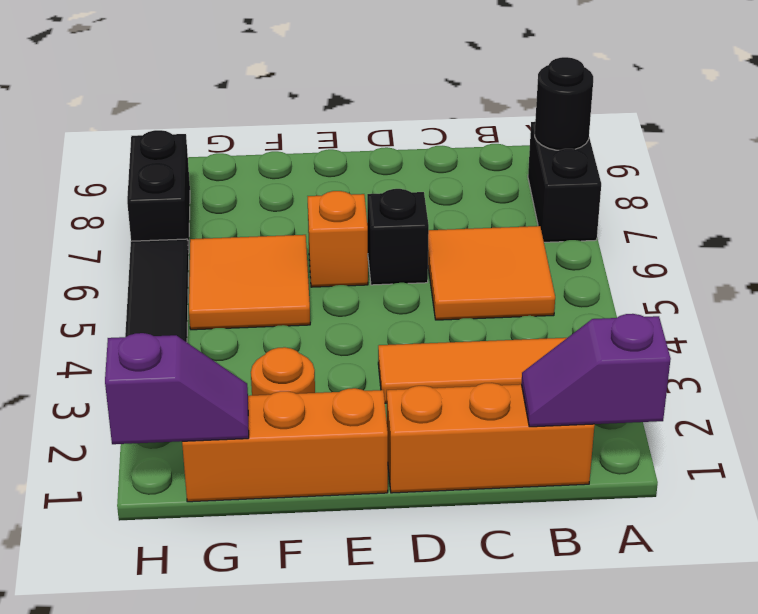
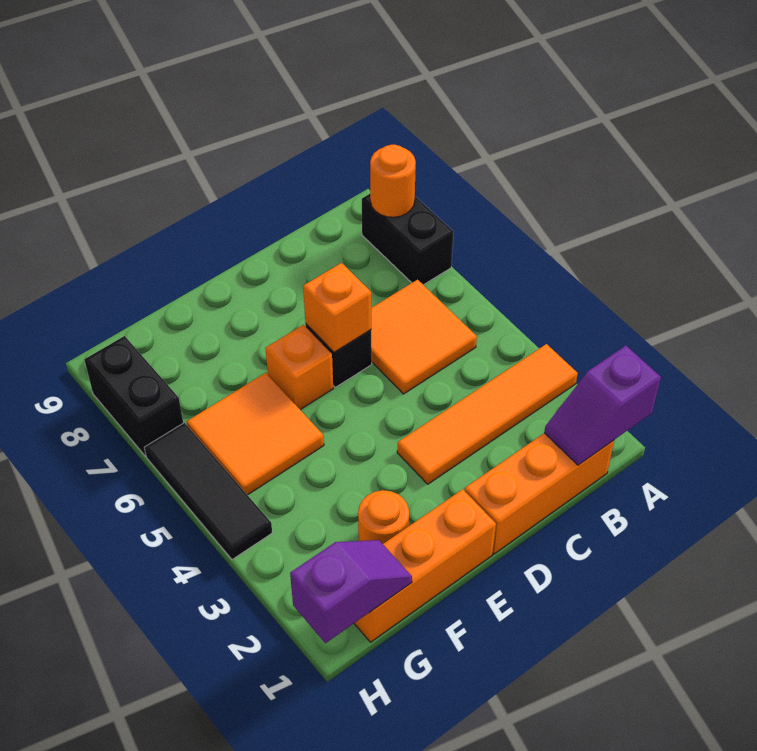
black 1x1 round brick [535,57,593,150] -> orange 1x1 round brick [370,145,416,217]
none -> orange 1x1 brick [303,263,371,352]

